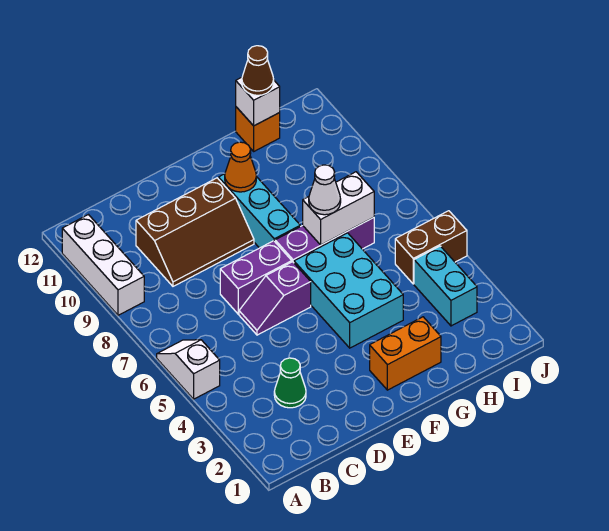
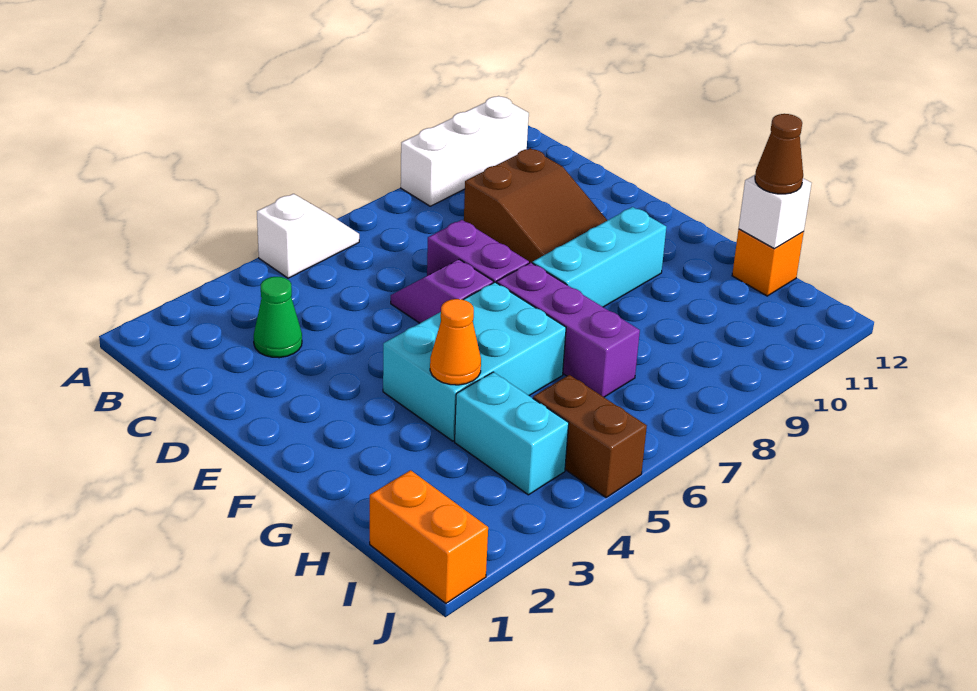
brown 2x3 slope [136,178,254,286] -> brown 2x3 slope turned to [464,148,607,263]
orange 1x2 brick [370,317,441,390] -> orange 1x2 brick moved to [370,470,488,603]
orange 1x1 cone [225,142,256,192] -> orange 1x1 cone moved to [430,299,481,385]
white 1x2 brick [303,172,374,245] -> none
white 1x1 cone [309,165,341,215] -> none
cyan 1x2 brick [414,246,477,326] -> cyan 1x2 brick turned to [455,372,569,495]

